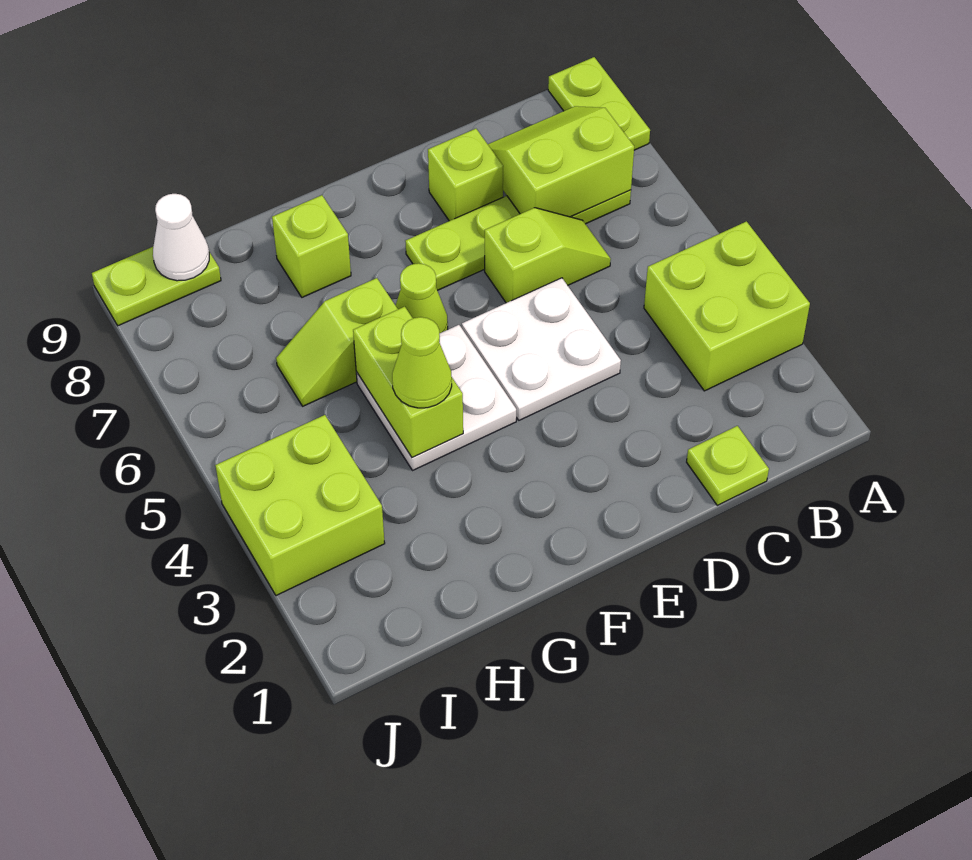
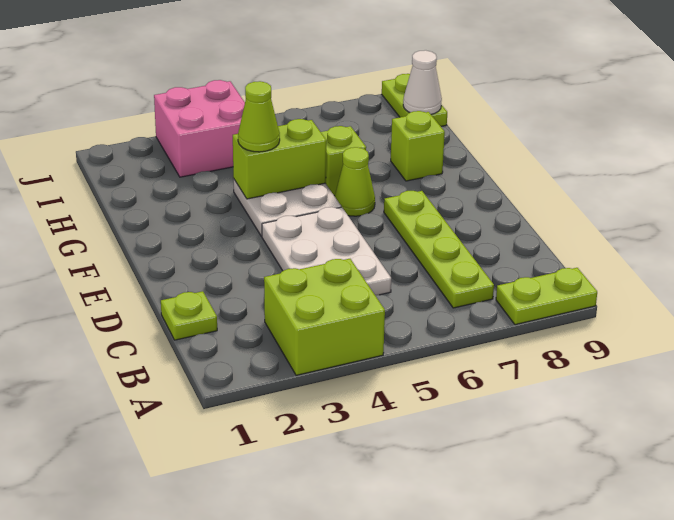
lime 2x2 slope [488,106,634,217] -> none
lime 1x2 slope [485,208,611,303] -> none
white 2x2 plate [462,278,621,420] -> white 2x3 plate [262,207,391,295]
lime 1x1 brick [428,129,503,221] -> none
lime 2x2 brick [215,415,385,596] -> pink 2x2 brick [154,80,245,177]

